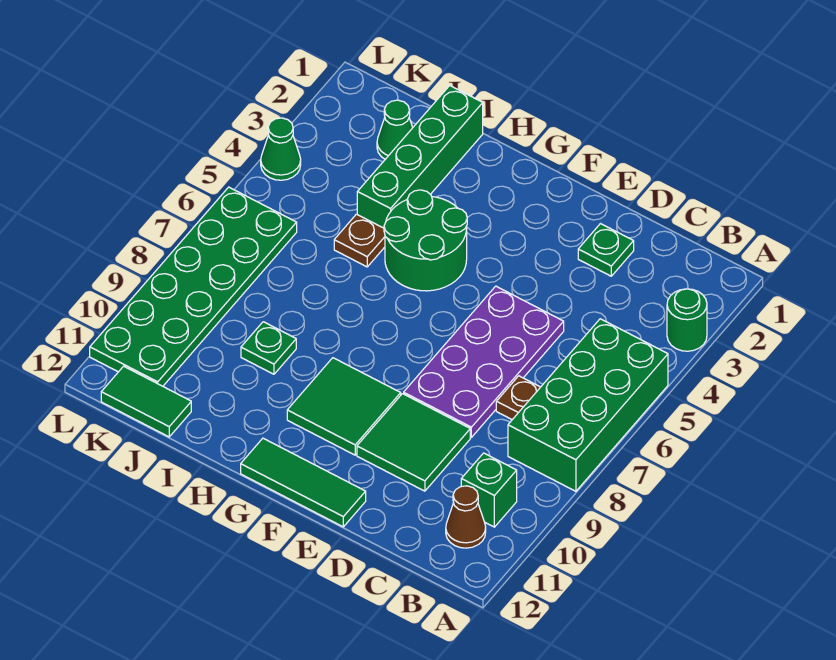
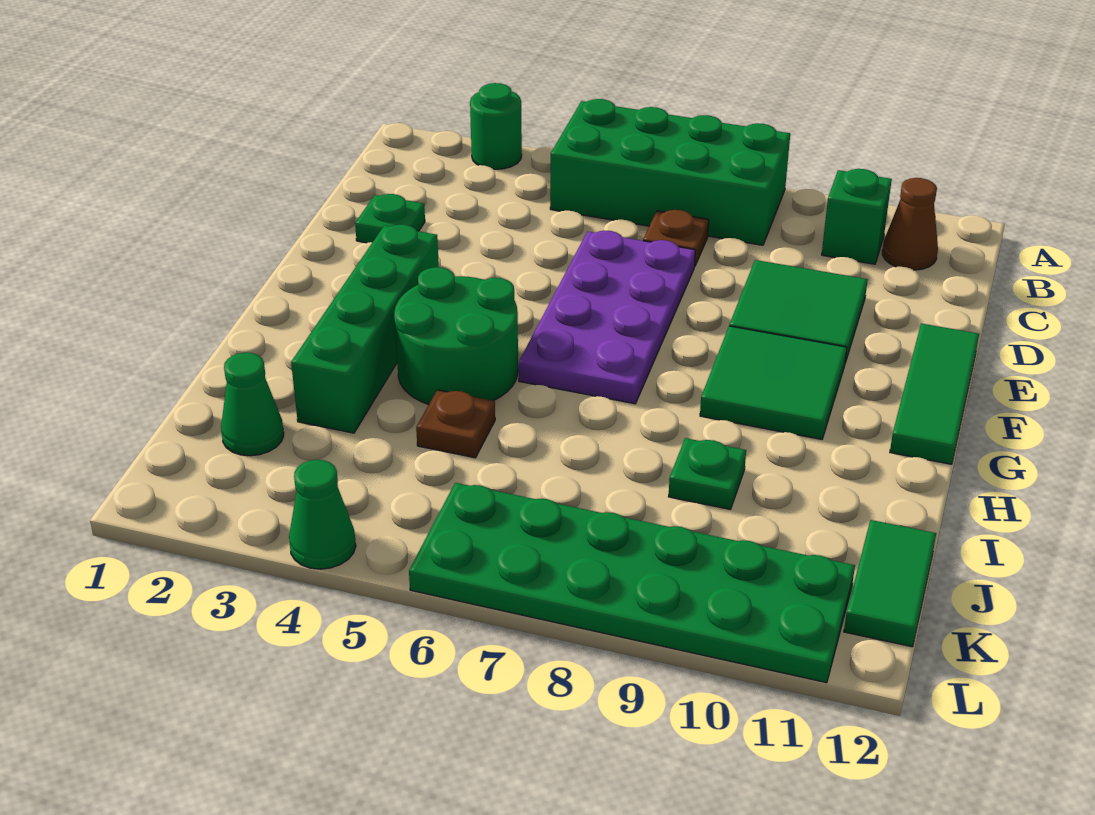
purple 2x4 plate [404,286,564,437] -> purple 2x4 plate turned to [518,230,695,404]
green 1x4 brick [357,86,483,228] -> green 1x4 brick turned to [291,224,439,433]

